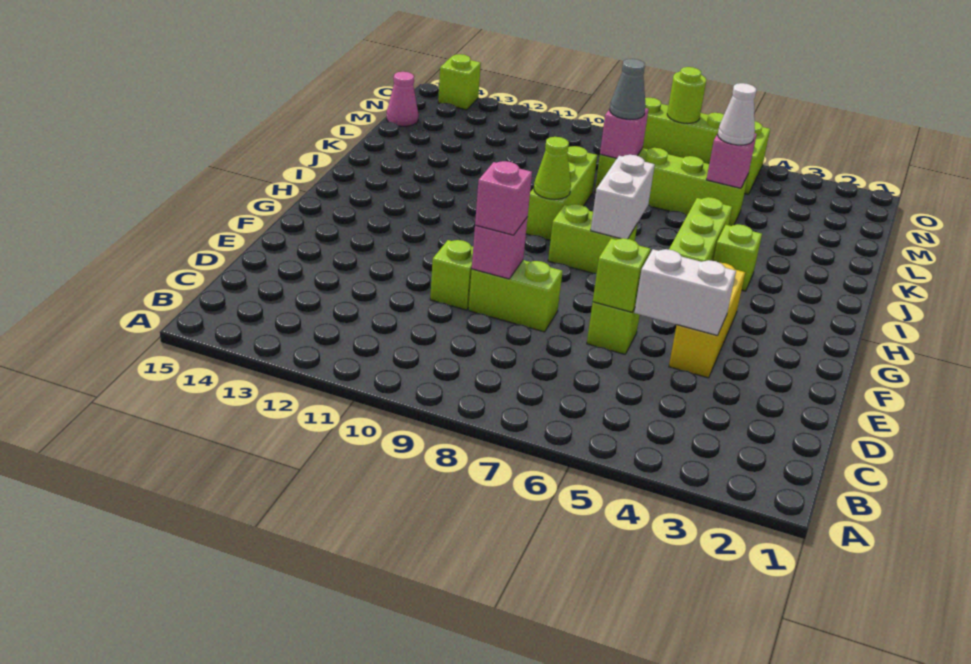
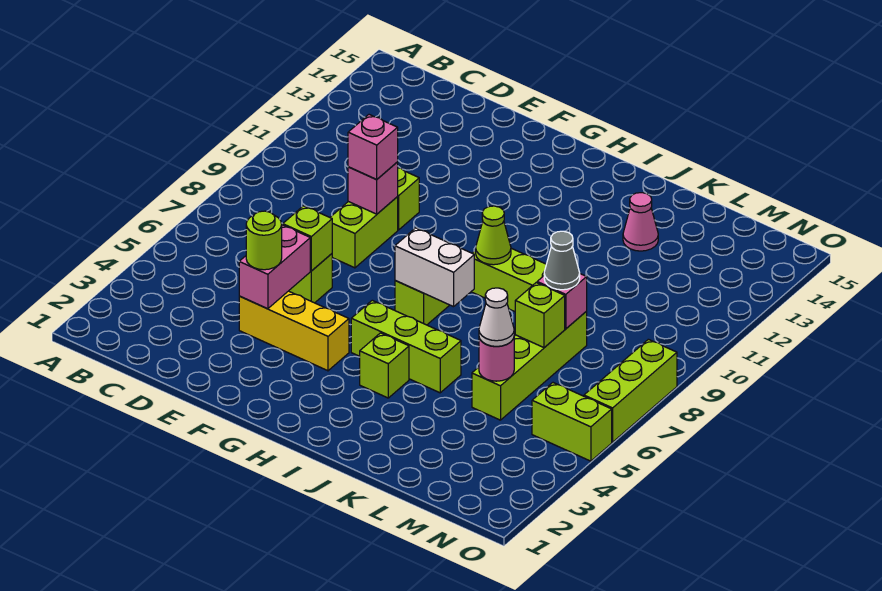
white 1x2 brick [634,249,736,336] -> pink 1x2 brick [239,225,310,309]
pink 1x1 brick [706,134,757,188] -> pink 1x1 round brick [479,338,514,381]
pink 1x1 cone [387,72,418,126] -> pink 1x1 cone moved to [623,193,658,251]
lime 1x1 round brick [667,67,706,123] -> lime 1x1 round brick moved to [246,211,282,270]
lime 1x1 brick [438,54,481,110] -> lime 1x1 brick moved to [515,283,565,348]

